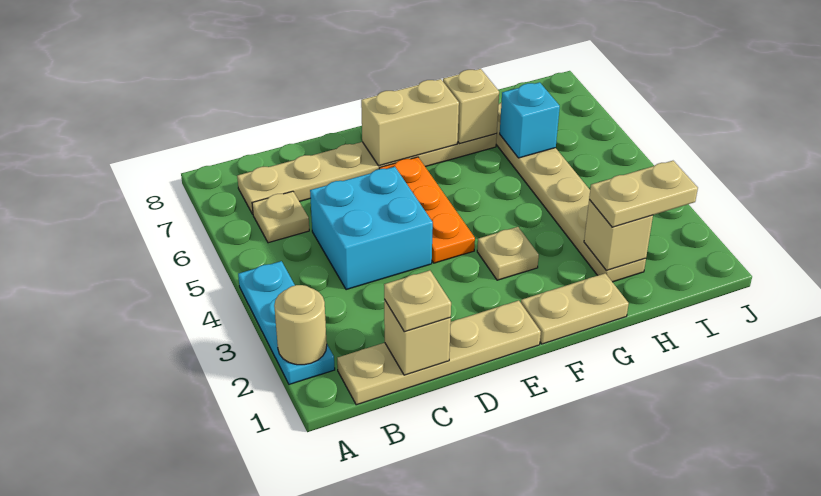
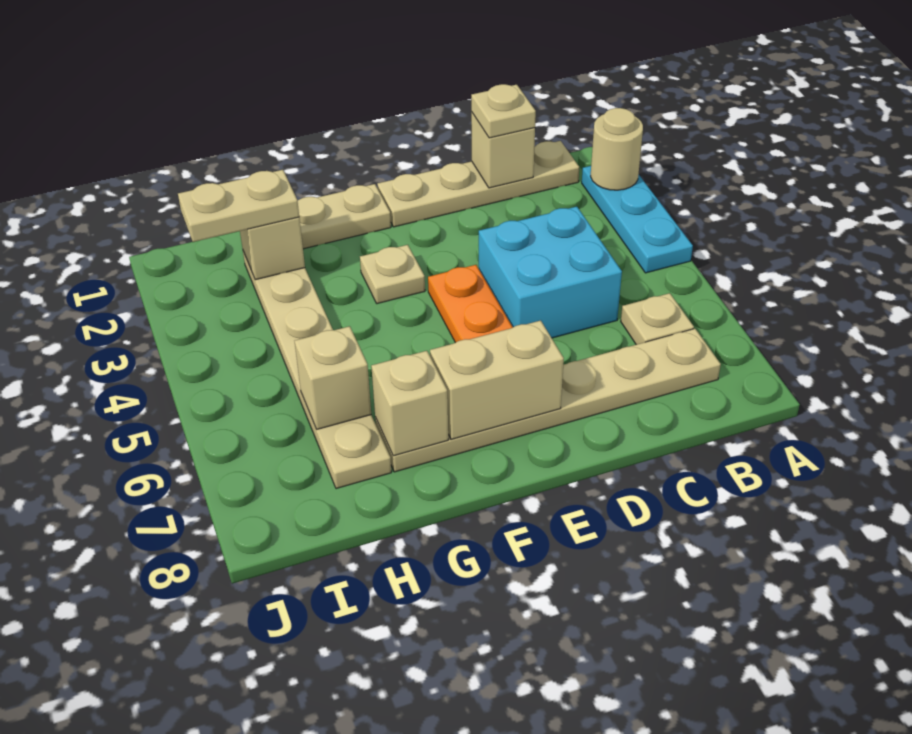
cyan 1x1 brick [500,82,560,158] -> tan 1x1 brick [295,326,371,429]

